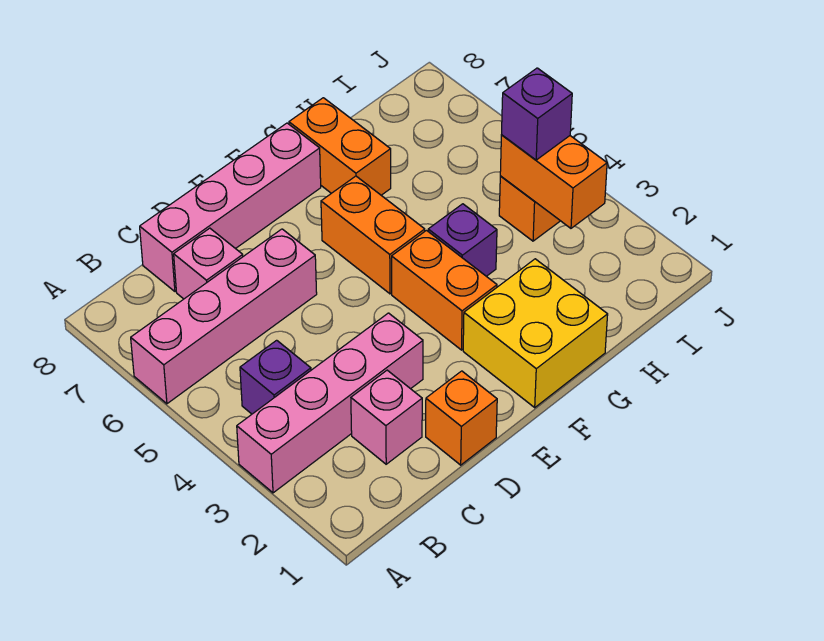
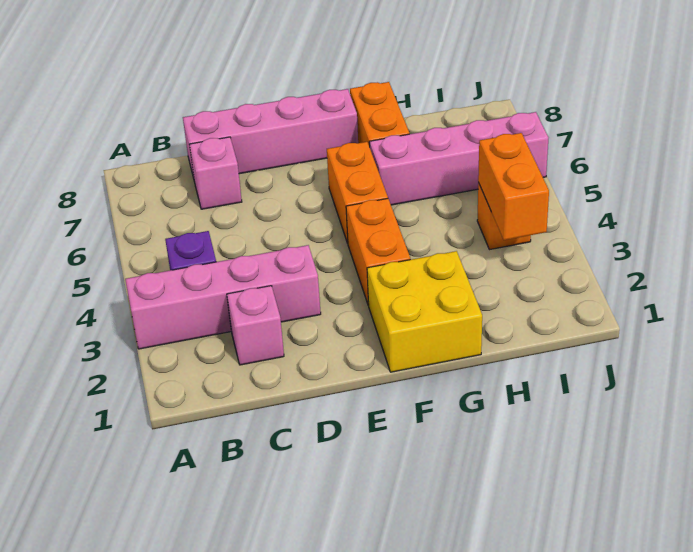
pink 1x4 brick [131,229,317,404] -> pink 1x4 brick moved to [369,112,548,205]
orange 1x1 brick [426,371,497,465] -> none
purple 1x1 brick [428,204,497,276] -> none
purple 1x1 brick [502,68,572,160] -> none

